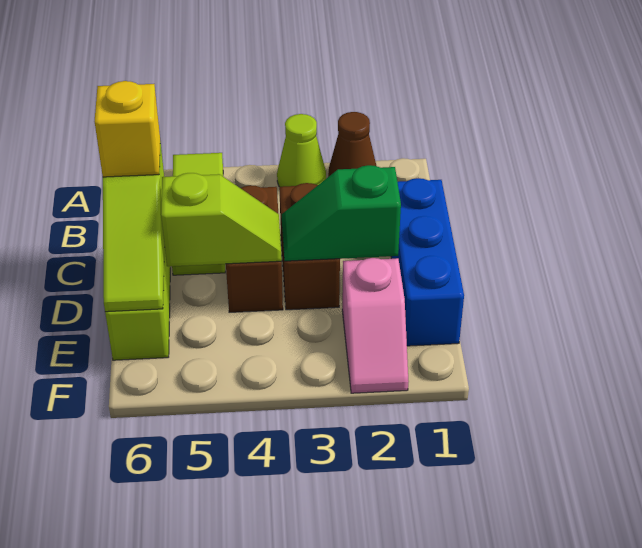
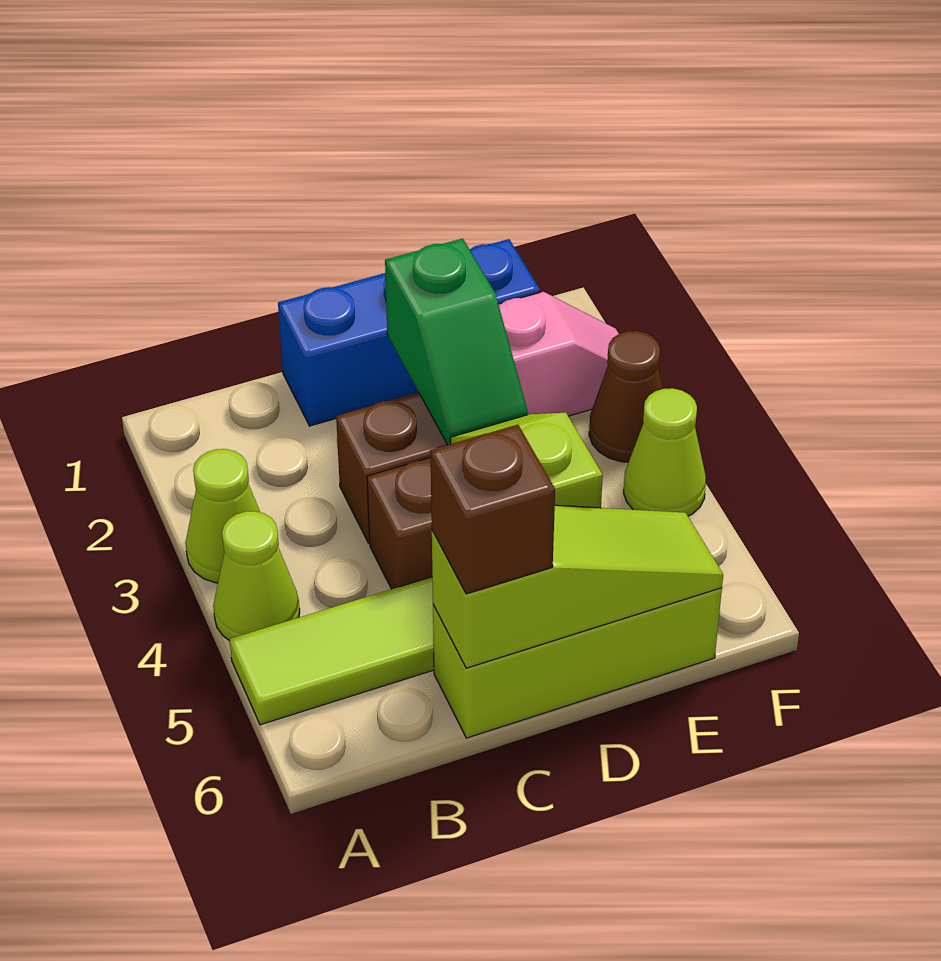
brown 1x1 cone [328,112,376,177] -> brown 1x1 cone moved to [589,331,663,462]
none -> lime 1x1 cone [213,511,300,641]
yellow 1x1 brick [95,81,160,177] -> brown 1x1 brick [430,425,555,594]
none -> lime 1x1 cone [624,388,706,516]

